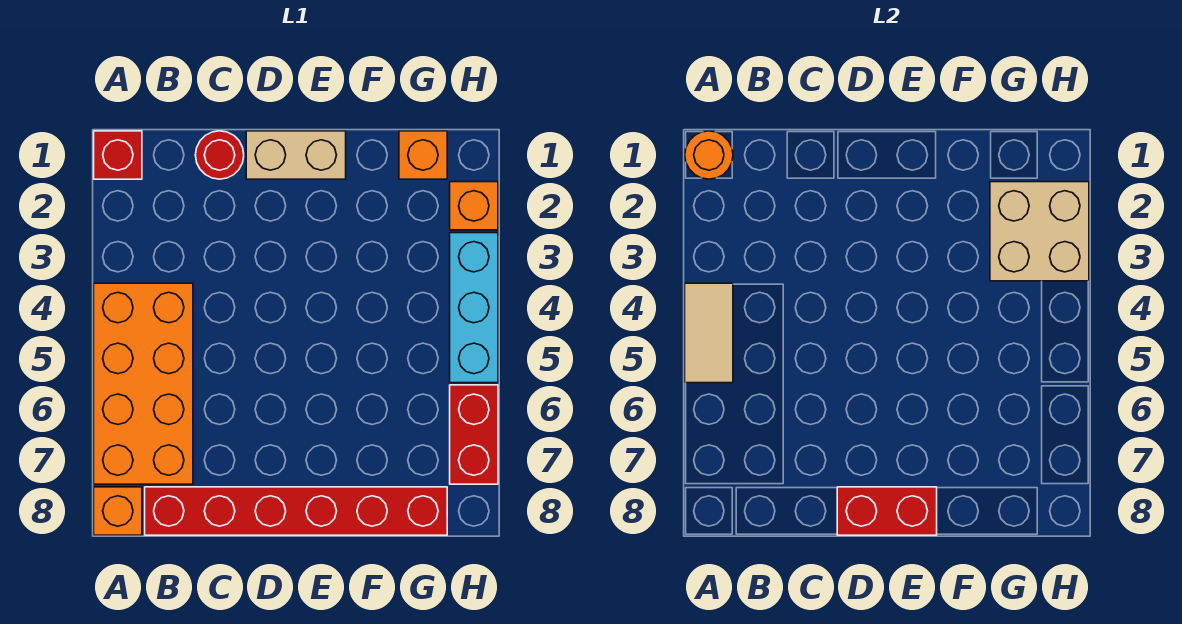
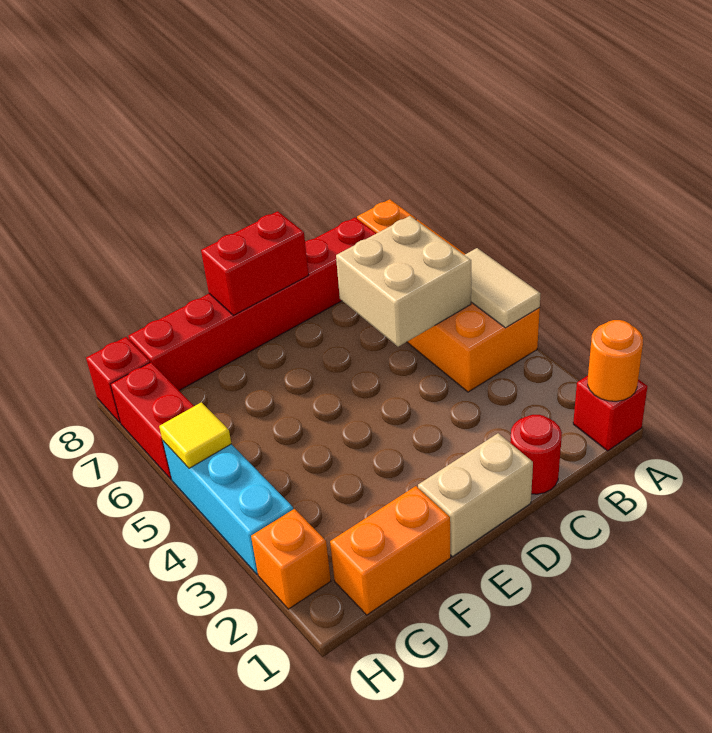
orange 1x1 brick [399,131,447,179] -> orange 1x2 brick [330,486,451,615]
tan 2x2 brick [990,182,1089,281] -> tan 2x2 brick moved to [336,216,471,347]
none -> yellow 1x1 tile [159,402,231,468]
none -> red 1x1 brick [86,337,150,423]

